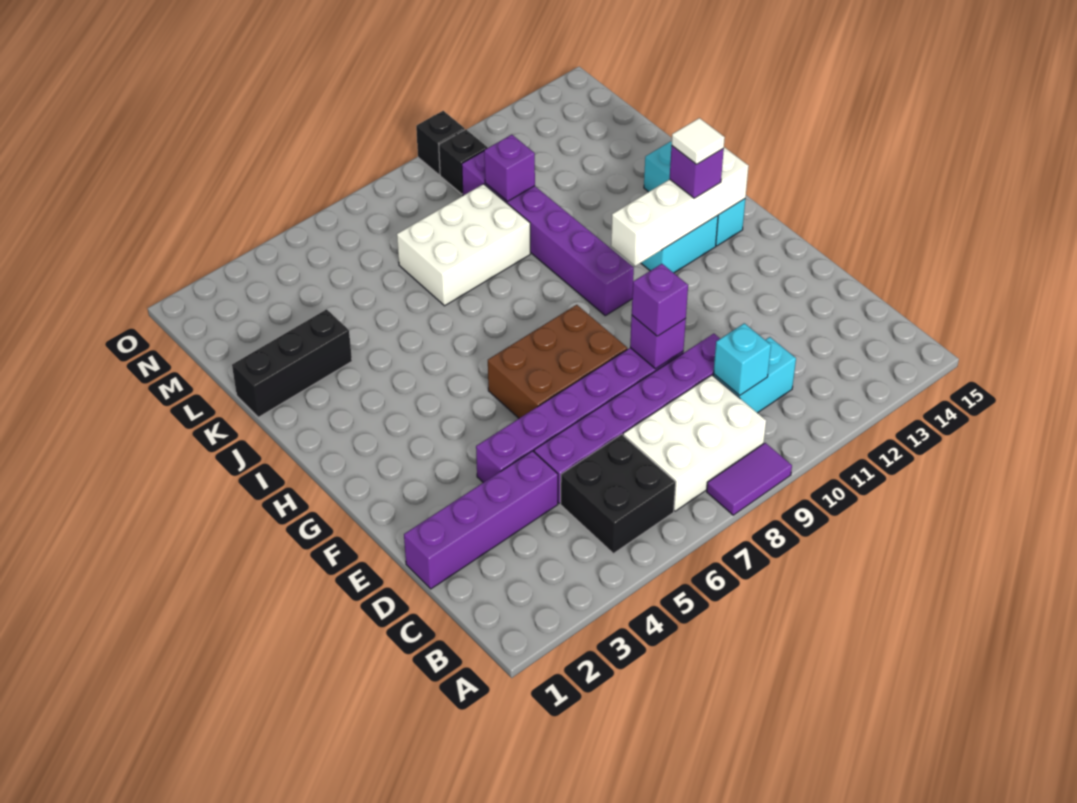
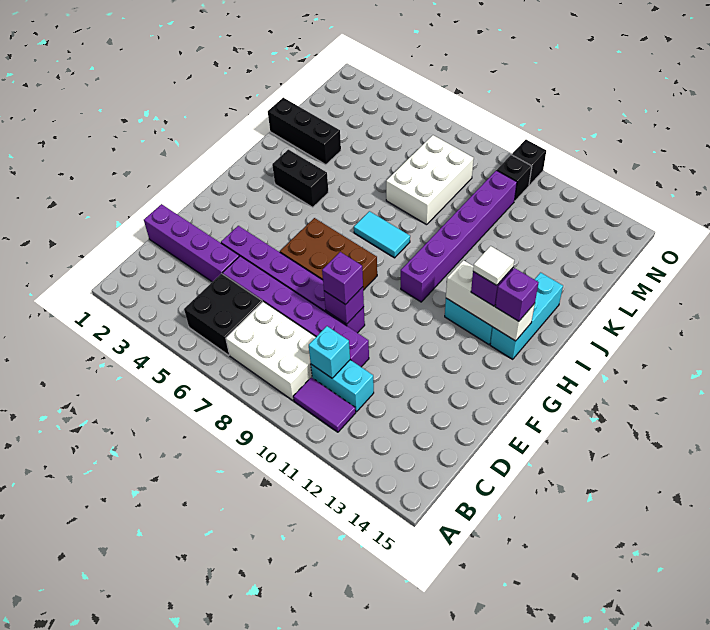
purple 1x2 tile [707,443,792,515] -> purple 1x2 tile moved to [293,377,356,432]
white 1x4 brick [611,147,749,266] -> white 1x3 brick [446,260,535,341]
none -> black 1x2 brick [272,150,328,207]
none -> cyan 1x2 tile [354,211,410,258]
white 2x3 brick [397,184,530,306] -> white 2x3 brick turned to [386,135,474,225]
purple 1x1 brick [484,135,535,201] -> purple 1x1 brick moved to [495,268,539,321]

